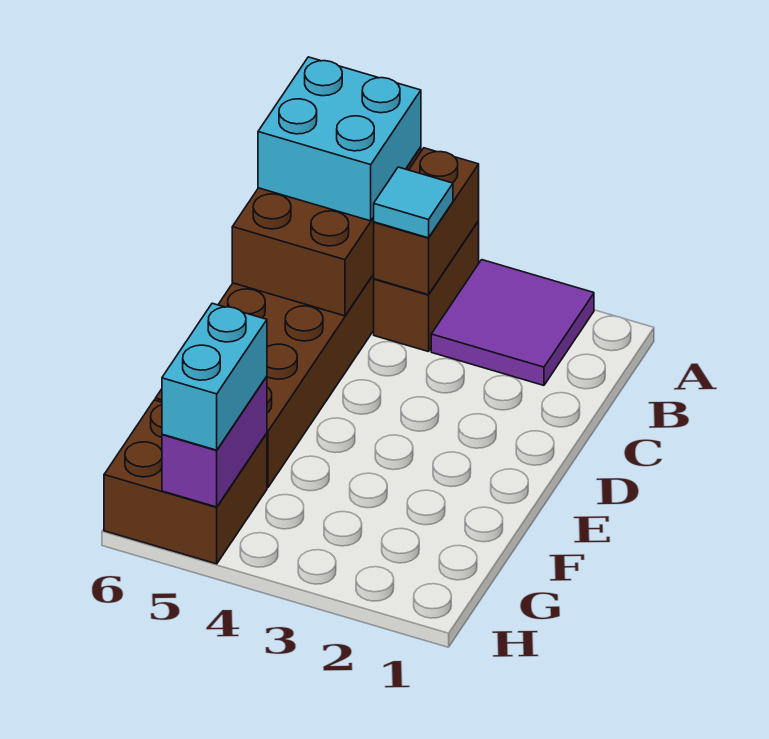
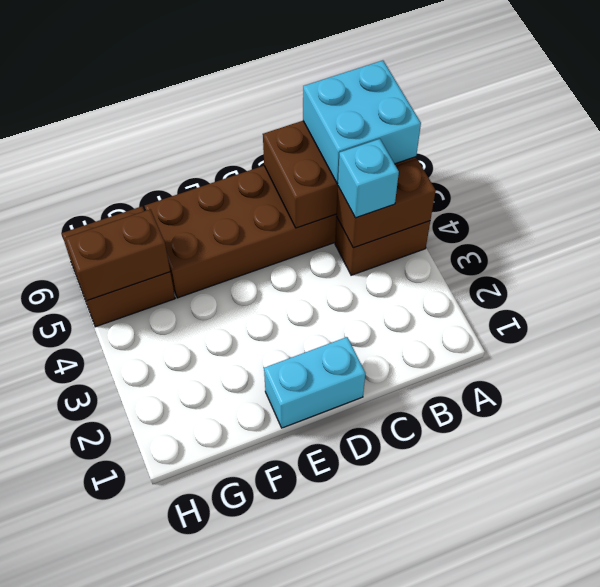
purple 2x2 tile [431,260,594,385] -> none
cyan 1x1 tile [374,167,453,238] -> cyan 1x1 brick [338,139,399,218]
purple 1x2 brick [162,377,267,507] -> brown 1x2 brick [65,209,170,301]
cyan 1x2 brick [162,303,267,450] -> cyan 1x2 brick moved to [264,337,366,428]

